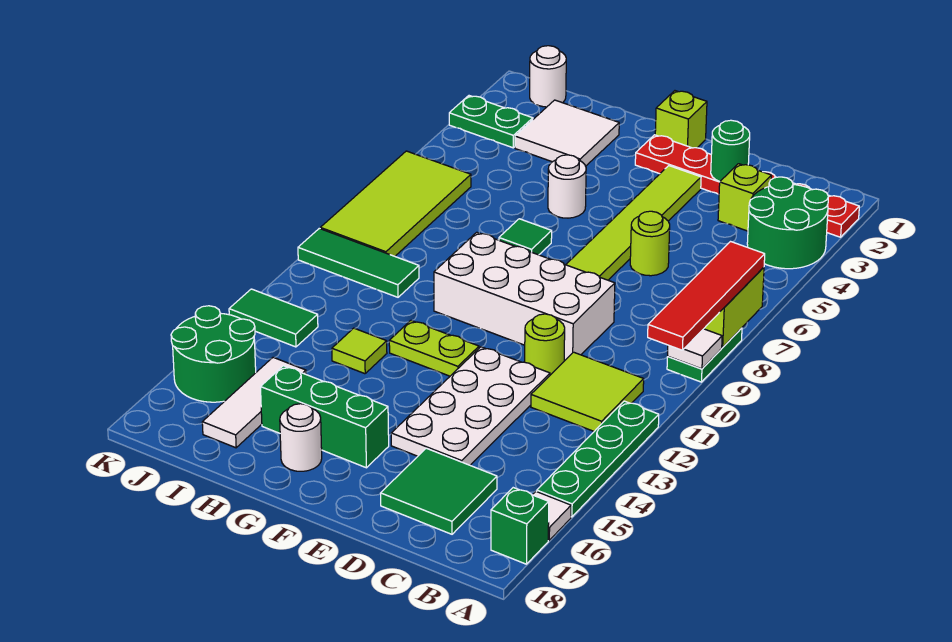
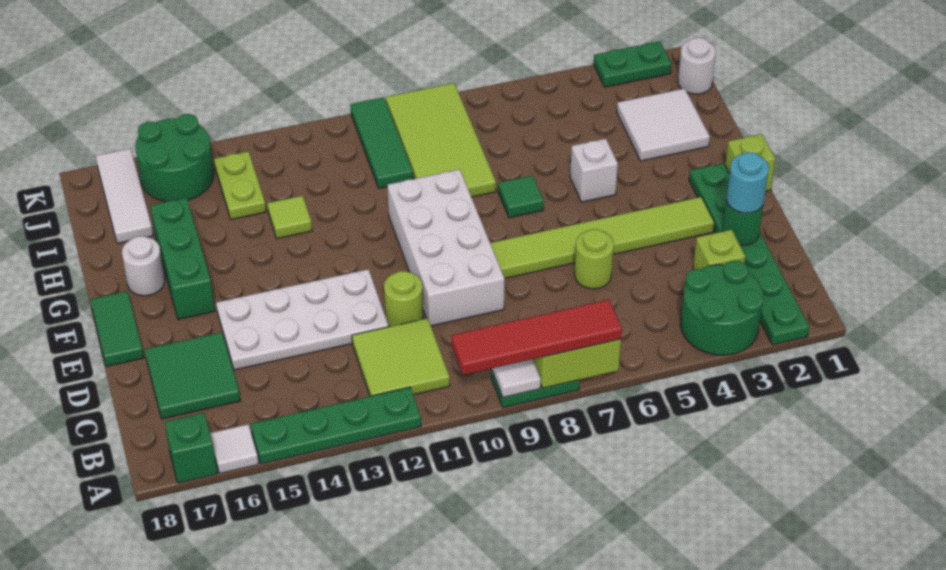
red 1x6 plate [635,135,859,237] -> green 1x6 plate [689,163,809,345]
none -> cyan 1x1 round brick [726,152,769,213]
lime 1x2 plate [389,321,479,376] -> lime 1x2 plate moved to [214,151,266,220]
white 1x1 round brick [548,155,586,218] -> white 1x1 brick [570,139,618,202]
white 1x3 tile [202,357,306,448] -> white 1x3 tile turned to [96,148,153,244]
green 1x2 plate [449,96,533,148] -> green 1x2 plate turned to [594,41,672,87]
lime 2x4 tile [320,151,471,256] -> lime 2x4 tile turned to [386,83,496,197]
green 1x2 tile [229,289,318,347] -> green 1x2 tile moved to [90,291,144,367]

